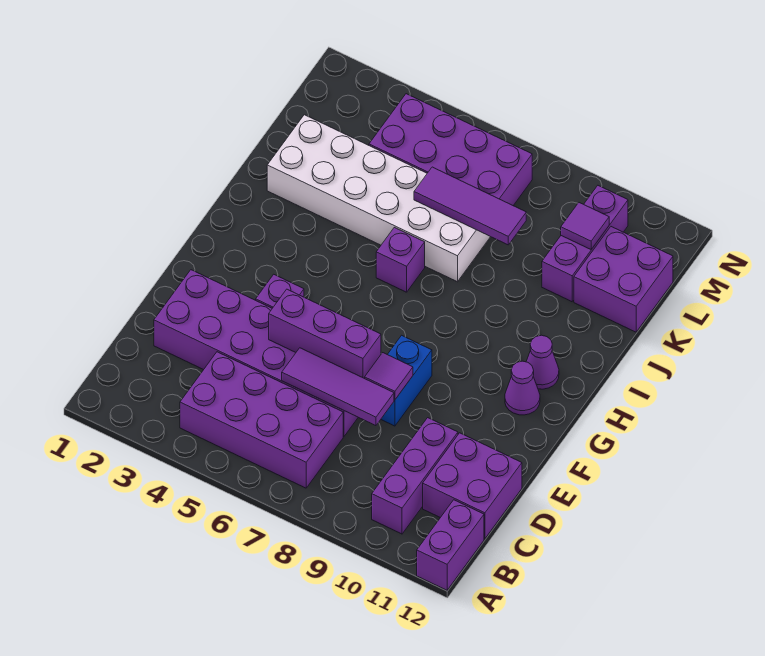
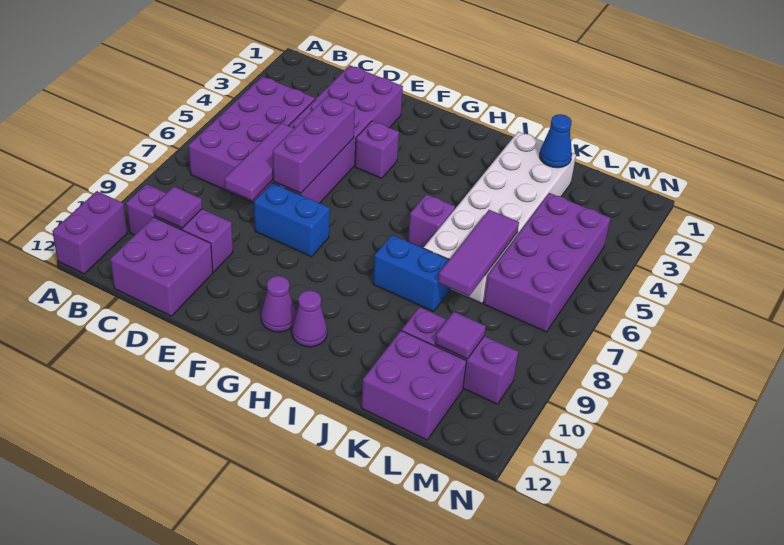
purple 1x2 brick [417,500,484,590] -> purple 1x2 brick turned to [52,191,127,274]
purple 1x1 tile [365,353,413,400] -> purple 1x1 tile moved to [154,187,202,228]
none -> blue 1x2 brick [373,235,450,312]
none -> blue 1x1 cone [540,114,572,168]

